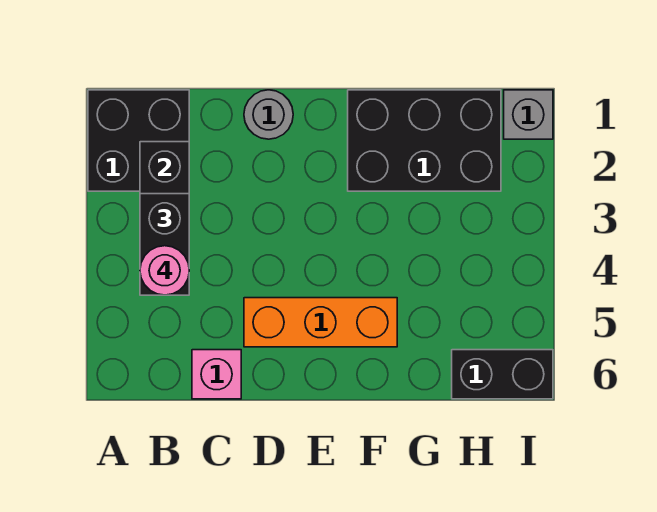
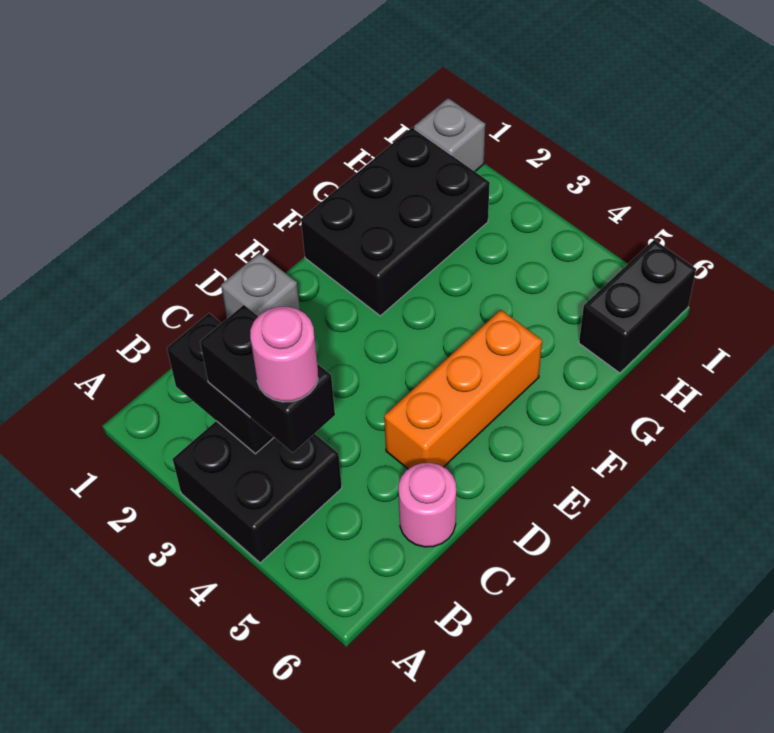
black 2x2 brick [88,90,189,191] -> black 2x2 brick moved to [173,421,342,563]
pink 1x1 brick [192,350,241,399] -> pink 1x1 round brick [399,463,456,547]
grey 1x1 round brick [244,90,293,139] -> grey 1x1 brick [221,253,300,318]

